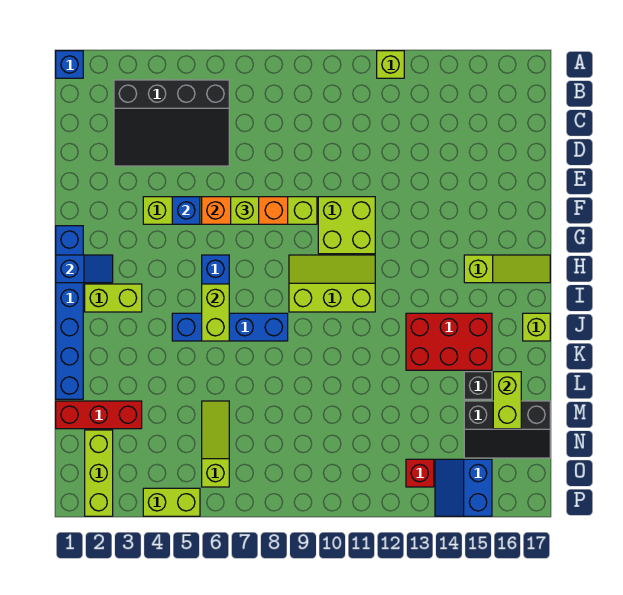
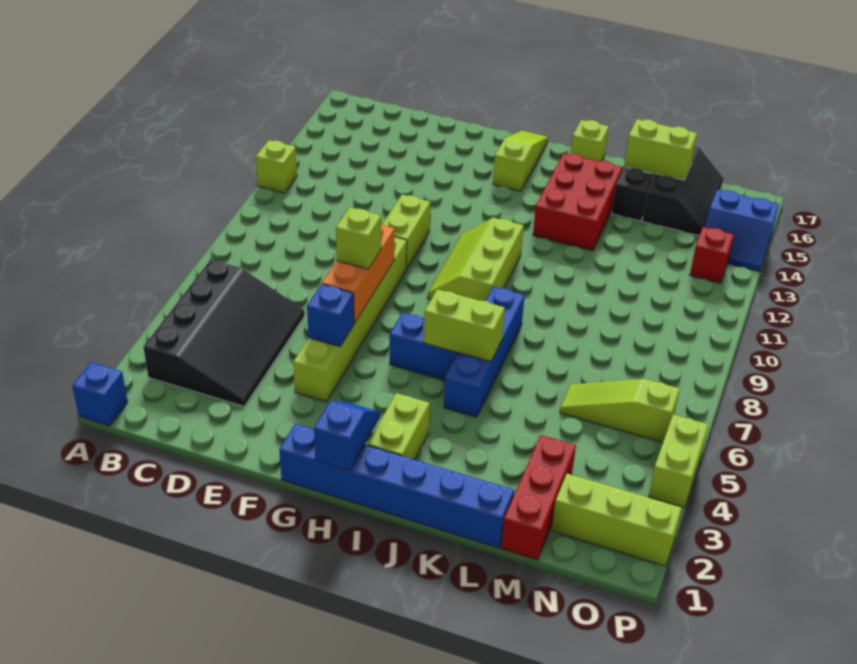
lime 2x2 brick [318,197,375,254] -> lime 1x2 brick [382,194,431,269]

